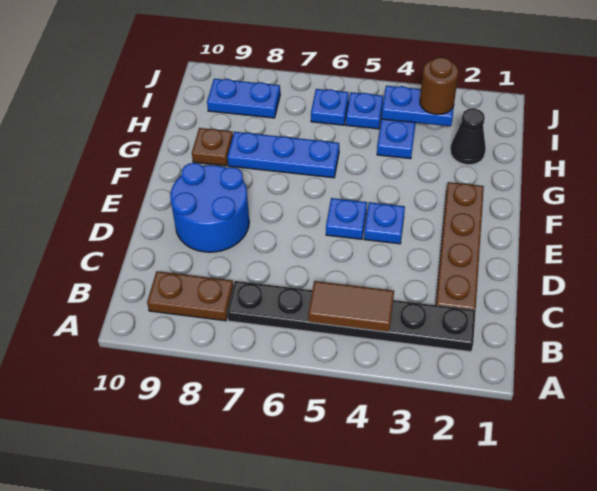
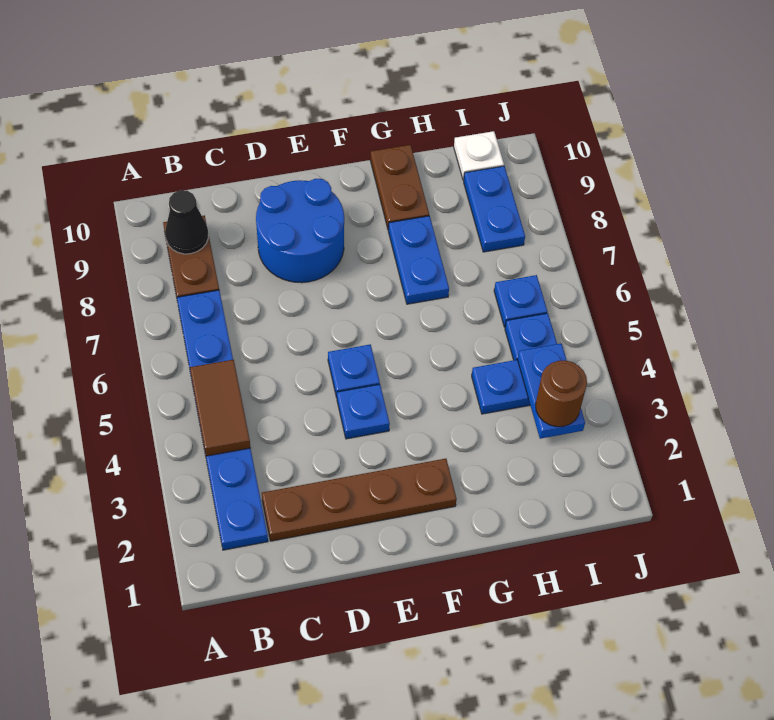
black 1x6 plate [227,281,476,352] -> blue 1x6 plate [177,290,268,550]
blue 1x3 plate [228,132,339,178] -> blue 1x2 plate [388,216,449,304]
brown 1x1 plate [192,128,233,166] -> brown 1x2 plate [370,145,429,230]
black 1x1 cone [450,108,486,165] -> black 1x1 cone moved to [165,190,208,254]
none -> white 1x1 plate [454,131,504,180]

